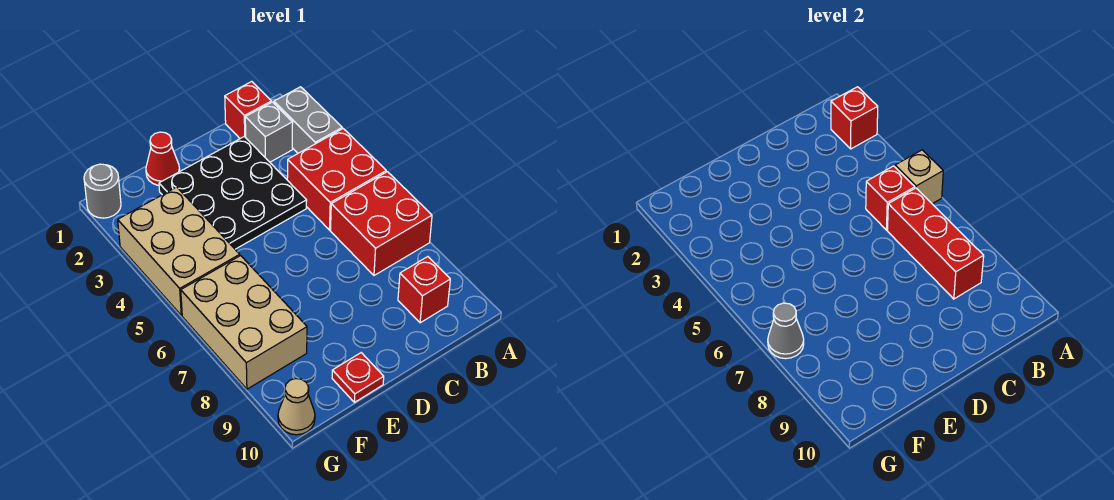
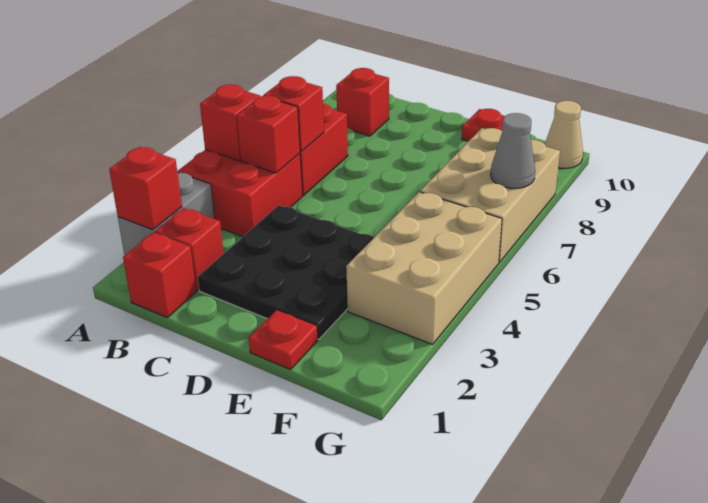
tan 1x1 brick [895,150,943,204] -> red 1x1 brick [200,84,260,161]
grey 1x1 brick [245,102,293,162] -> red 1x1 brick [155,208,224,290]
red 1x3 brick [888,188,984,299] -> red 1x1 brick [263,76,324,152]
red 1x1 cone [146,132,180,185] -> red 1x1 plate [249,310,318,370]
grey 1x1 round brick [84,164,121,218] -> none

